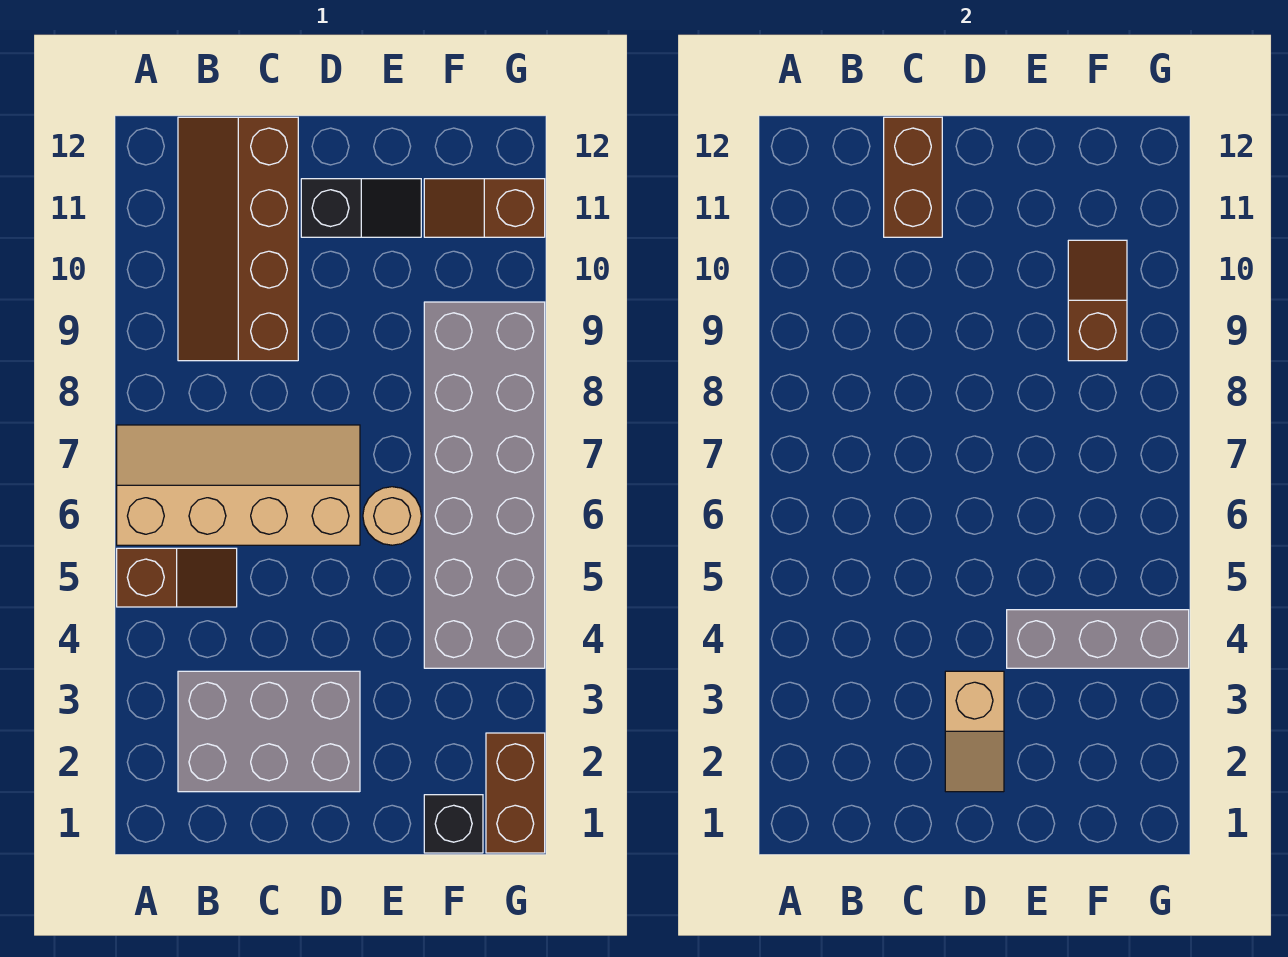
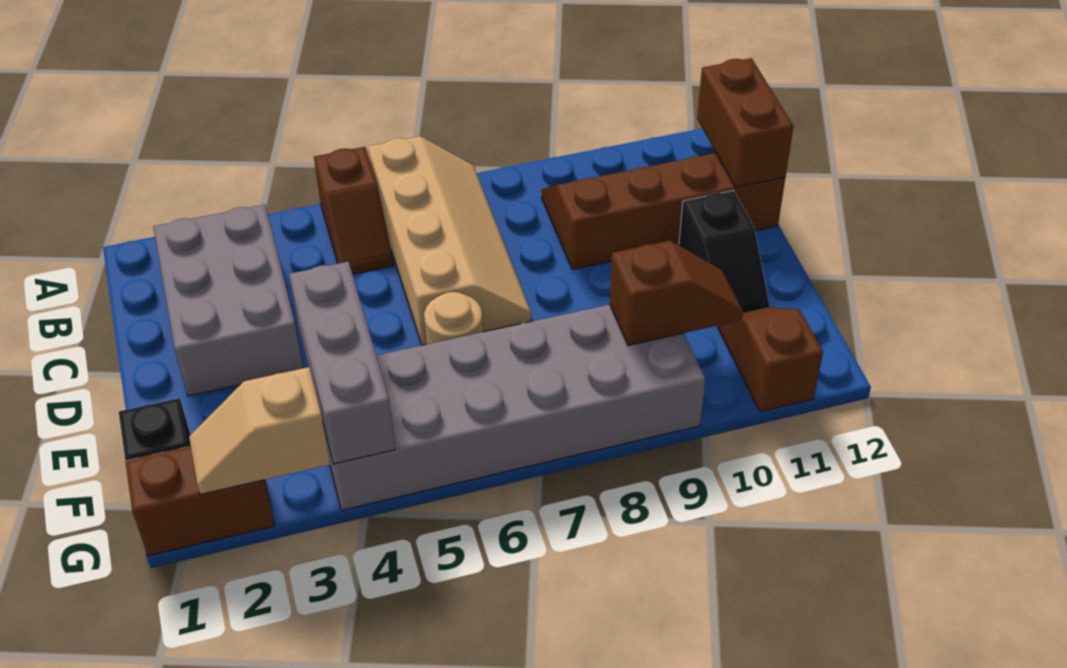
brown 1x2 brick [884,117,942,237] -> brown 1x2 brick turned to [697,58,793,188]
tan 1x2 slope [945,671,1004,792] -> tan 1x2 slope moved to [189,367,330,494]

